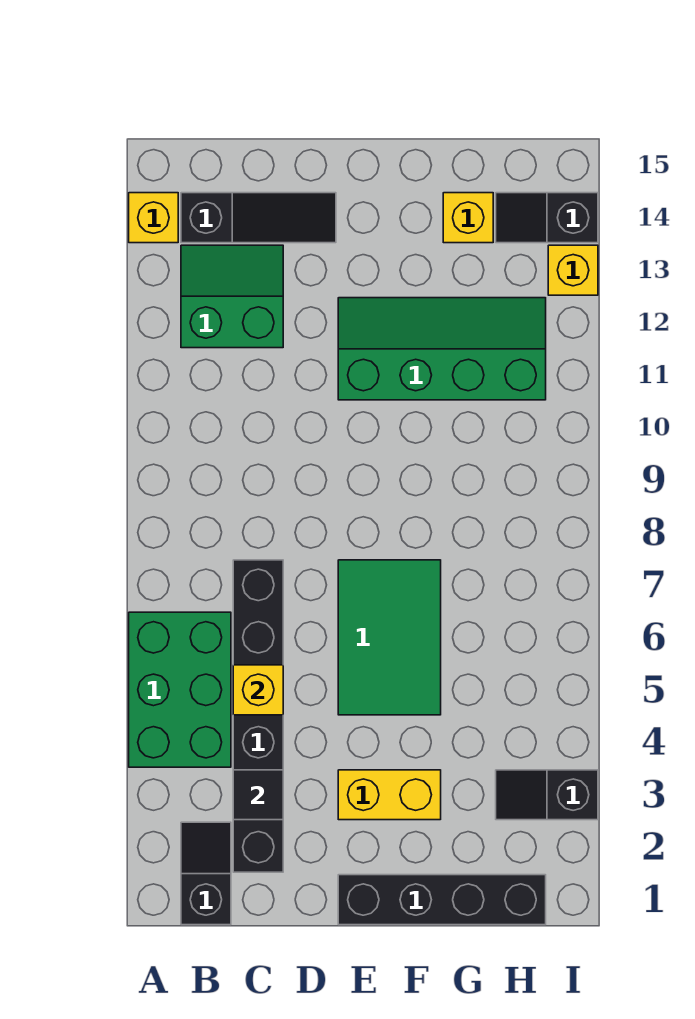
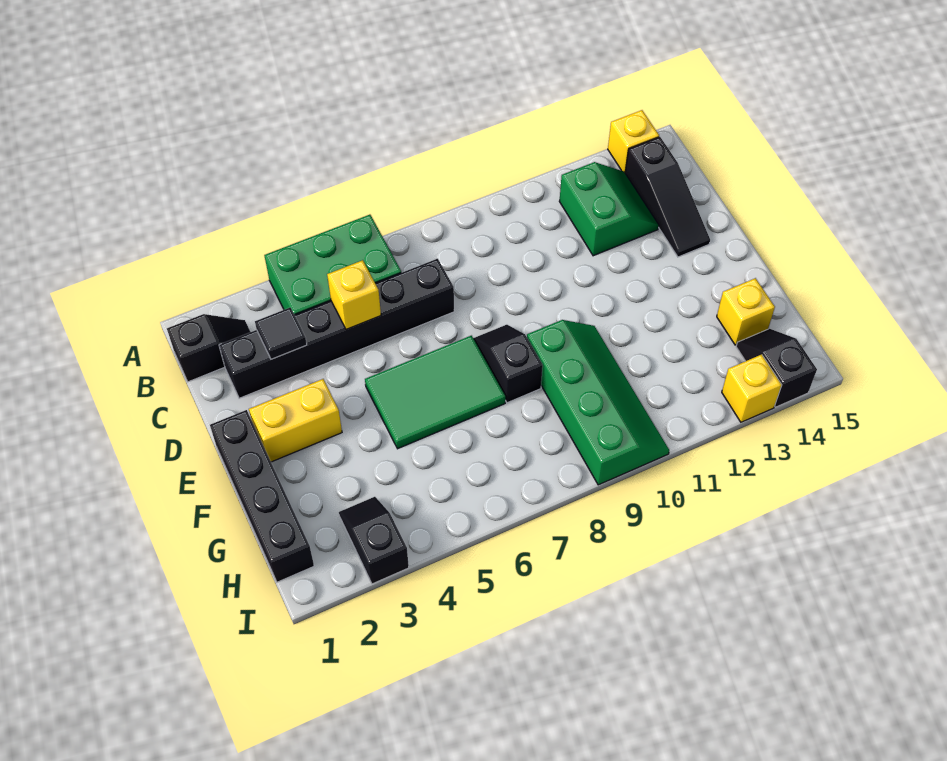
yellow 1x2 brick [338,770,441,820] -> yellow 1x2 brick turned to [249,379,342,462]
none -> black 1x2 slope [474,325,543,403]
green 2x4 slope [338,298,546,400] -> green 2x4 slope moved to [527,320,669,485]

